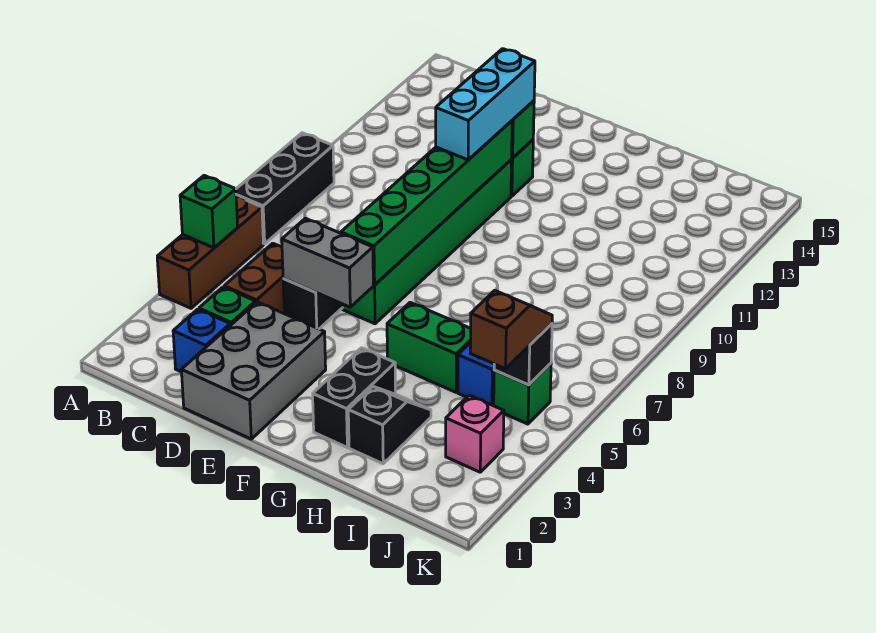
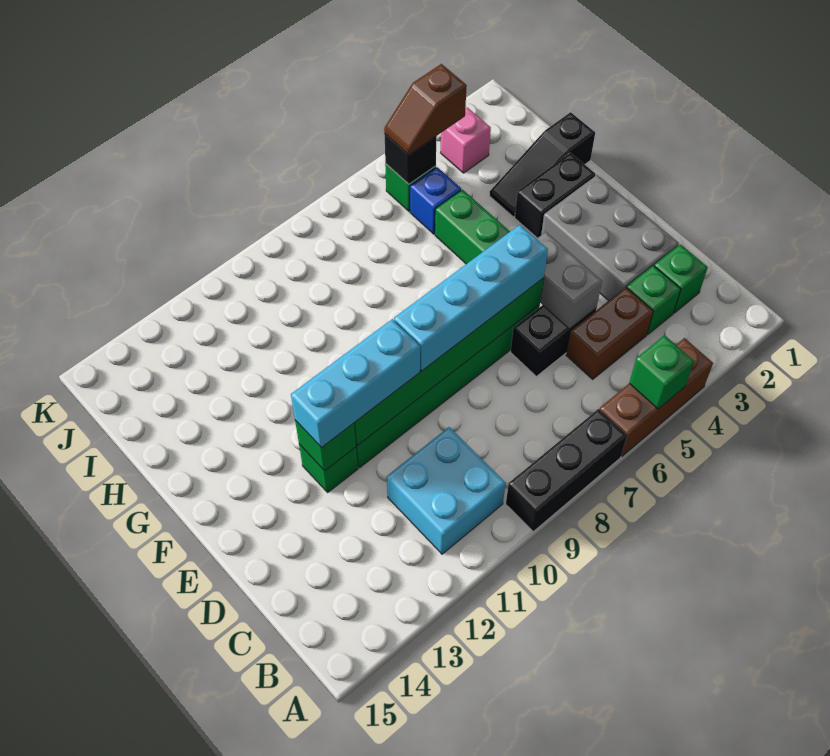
none -> cyan 2x2 brick [387,427,506,554]
blue 1x1 brick [173,309,230,372] -> green 1x1 brick [654,244,708,313]
grey 2x3 brick [181,302,326,439] -> grey 2x3 brick turned to [541,175,679,301]
none -> cyan 1x4 brick [394,225,548,371]
black 1x2 slope [348,387,431,464] -> black 1x3 slope [489,112,595,217]

